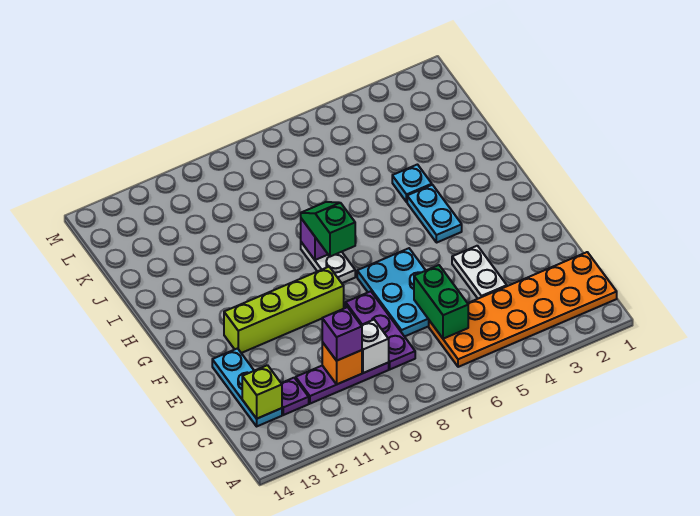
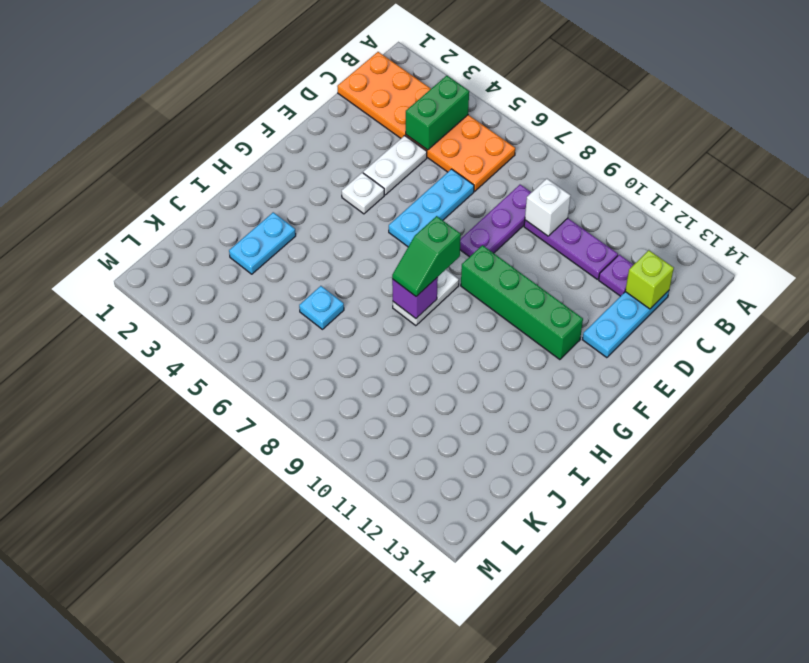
green 1x2 brick [414,265,468,339] -> green 1x2 brick moved to [406,76,469,150]
orange 1x1 brick [322,342,362,384] -> none
purple 1x1 brick [322,307,362,361] -> none
cyan 2x3 plate [357,248,429,337] -> cyan 1x3 plate [389,169,474,247]
none -> white 1x1 plate [342,173,384,214]
lime 1x4 brick [224,267,344,353] -> green 1x4 brick [461,245,583,360]
cyan 1x2 plate [407,185,462,243] -> cyan 1x2 plate moved to [229,212,296,274]
cyan 1x1 plate [392,165,432,202] -> cyan 1x1 plate moved to [299,286,344,329]

